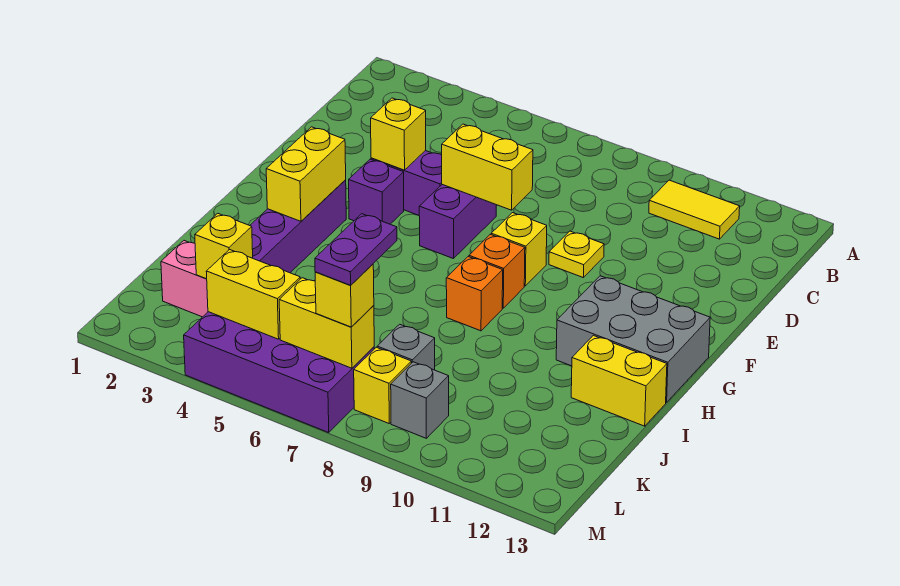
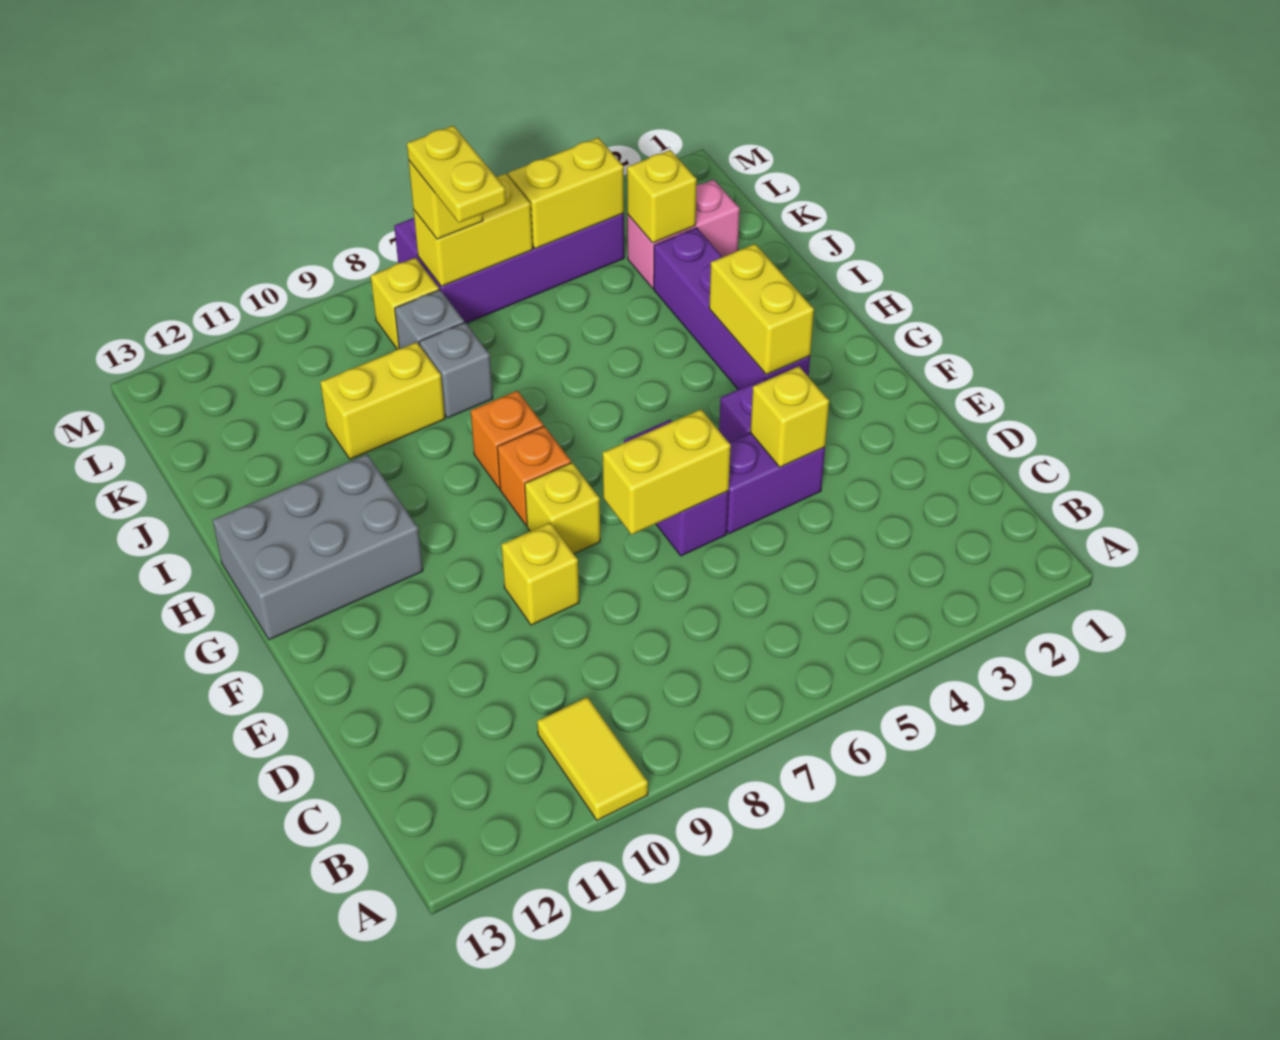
yellow 1x2 tile [649,180,740,239] -> yellow 1x2 tile turned to [537,697,648,820]
yellow 1x1 plate [549,231,604,277] -> yellow 1x1 brick [502,523,579,625]
yellow 1x2 brick [571,335,667,426] -> yellow 1x2 brick moved to [320,342,445,459]
purple 1x2 plate [315,214,397,285] -> yellow 1x2 plate [407,126,506,223]
grey 1x1 brick [391,362,449,438] -> grey 1x1 brick moved to [419,323,493,418]

